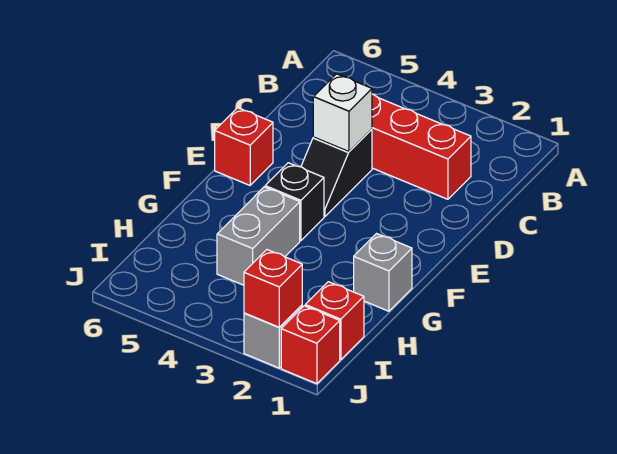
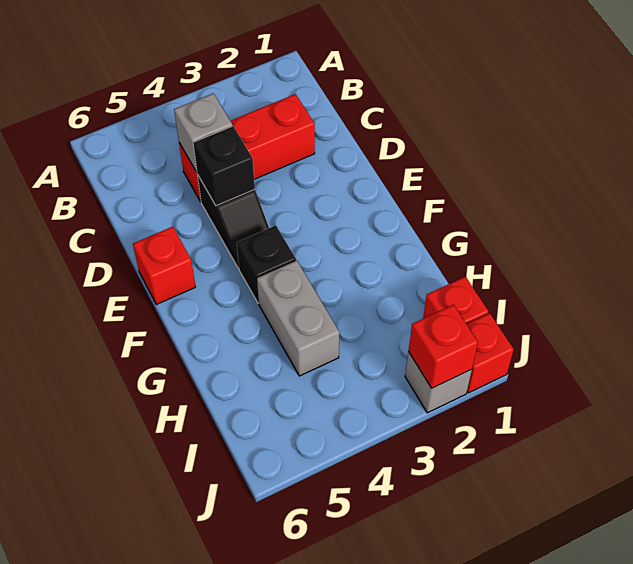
white 1x1 brick [313,74,372,152] -> black 1x1 brick [193,126,255,206]
grey 1x1 brick [354,234,412,311] -> grey 1x1 brick moved to [174,93,232,172]

